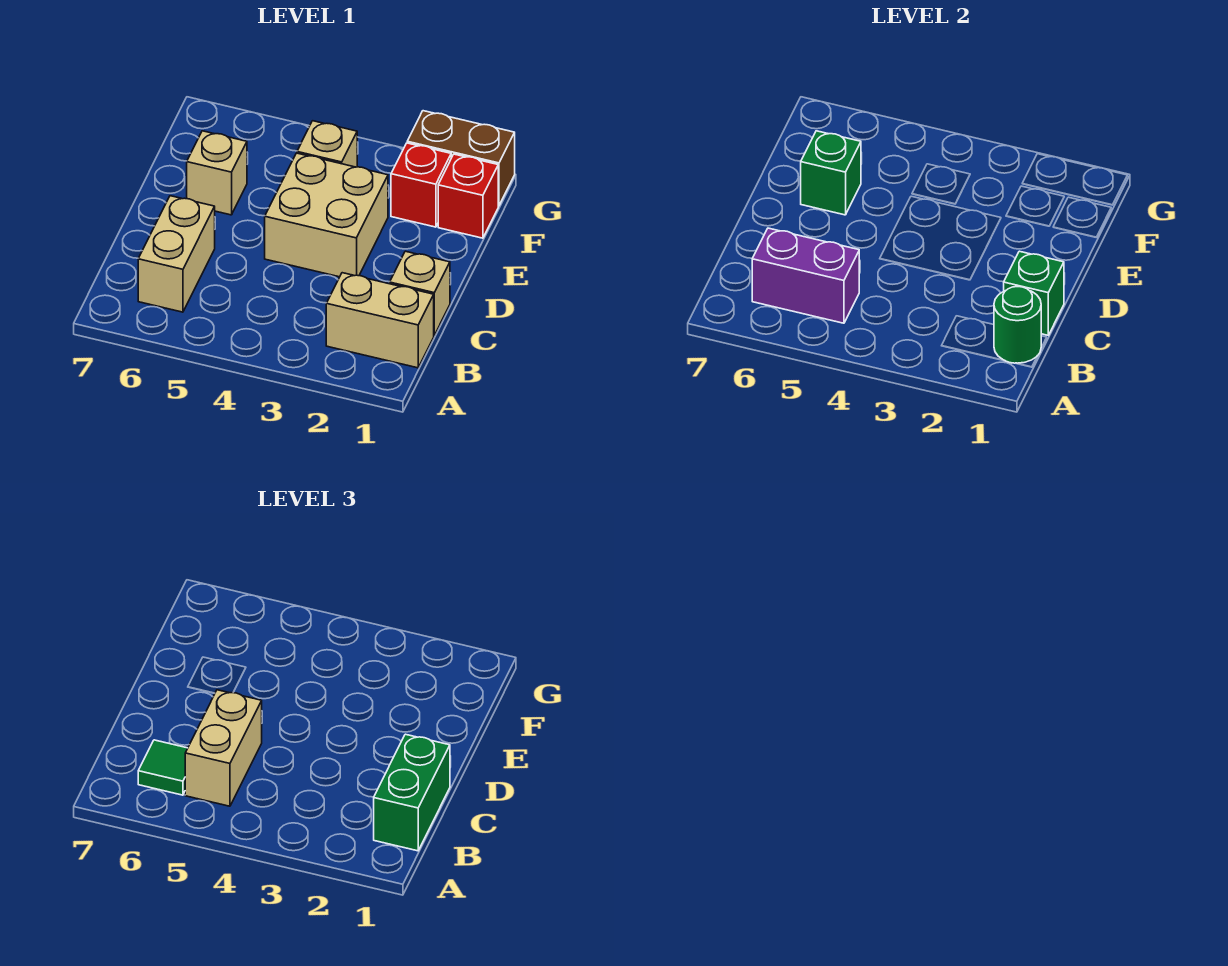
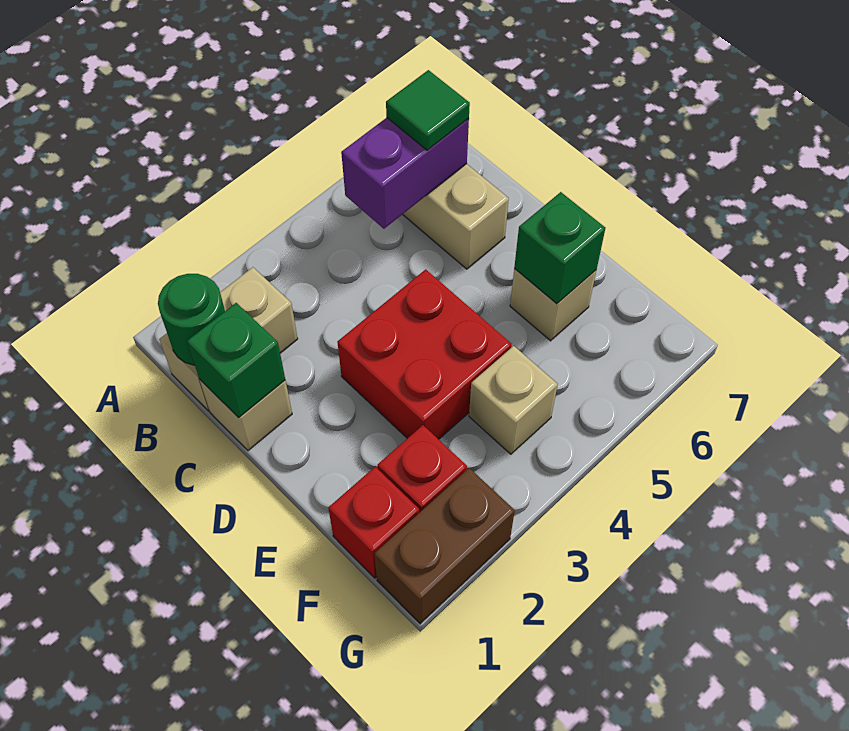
green 1x2 brick [374,734,450,851] -> none
tan 1x2 brick [185,690,262,806] -> none
tan 2x2 brick [265,153,388,277] -> red 2x2 brick [337,269,511,439]

